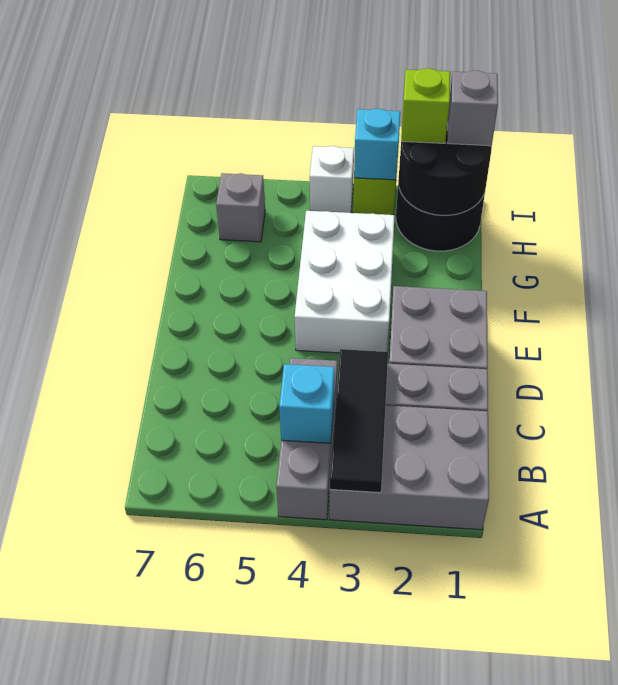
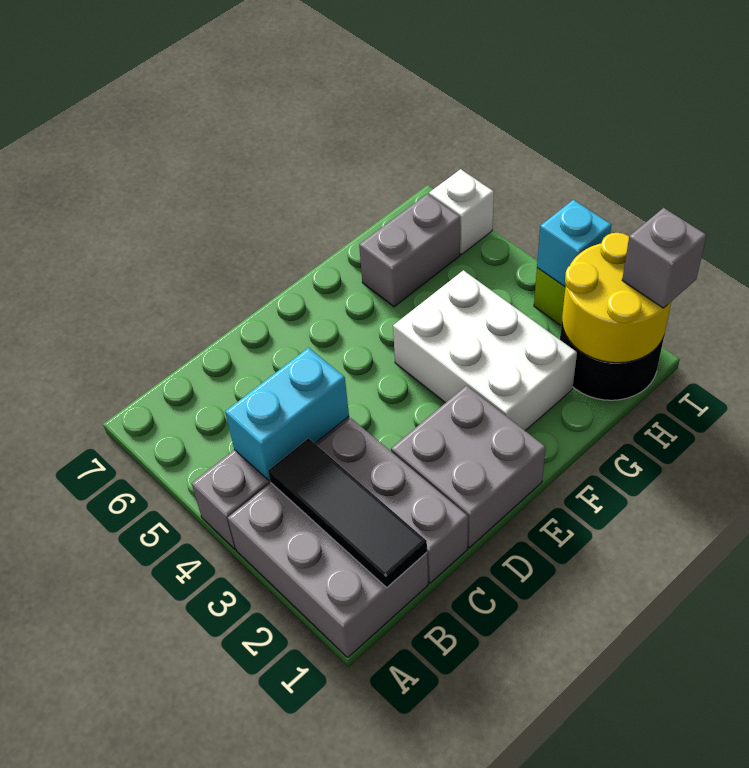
black 1x3 tile [330,349,388,493] -> black 1x3 tile turned to [268,438,427,587]
cyan 1x1 brick [279,364,334,443] -> cyan 1x2 brick [225,348,349,480]
white 2x3 brick [295,211,395,353] -> white 2x3 brick turned to [393,270,577,431]
black 2x2 round brick [398,123,492,215] -> yellow 2x2 round brick [562,233,671,363]
grey 1x1 brick [216,173,265,242] -> grey 1x2 brick [359,194,460,307]
lime 1x1 brick [401,68,450,143] -> none
white 1x1 brick [310,146,354,213] -> white 1x1 brick moved to [429,169,494,254]

